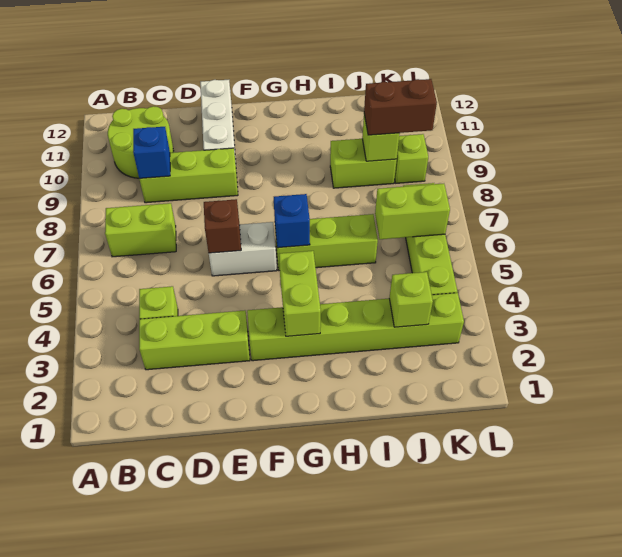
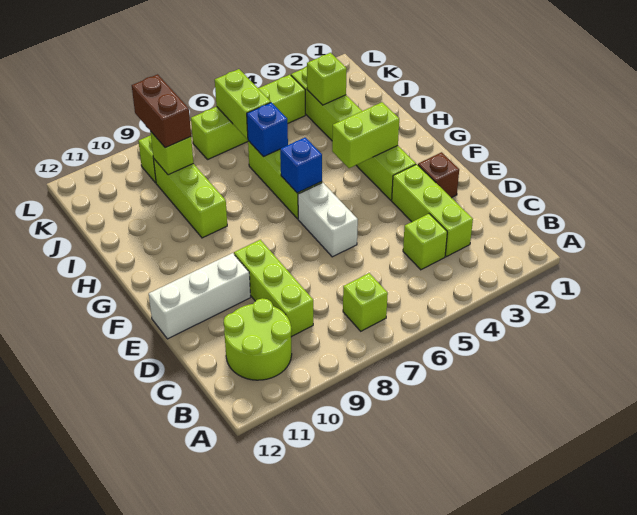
lime 1x2 brick [105,203,176,257] -> lime 1x1 brick [343,273,388,331]
blue 1x1 brick [133,127,170,178] -> blue 1x1 brick moved to [247,102,288,157]
brown 1x1 brick [204,199,241,253] -> brown 1x1 brick moved to [418,152,459,198]
lime 1x2 brick [330,139,397,188] -> lime 1x3 brick [153,158,227,238]

